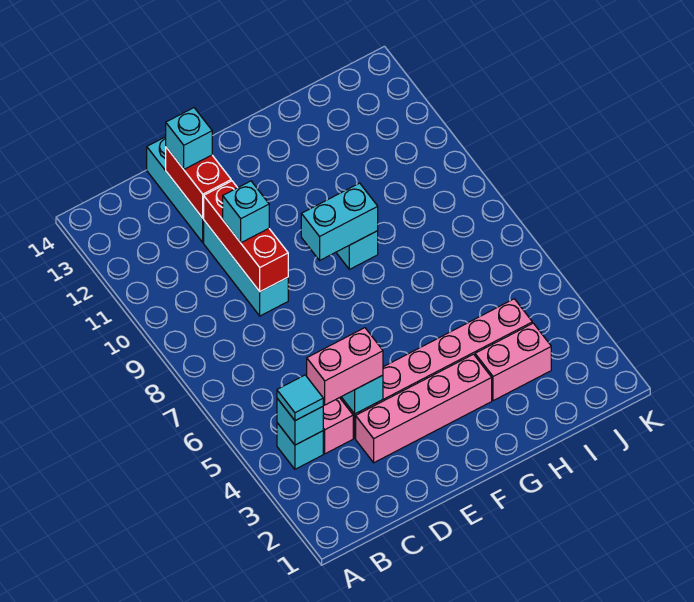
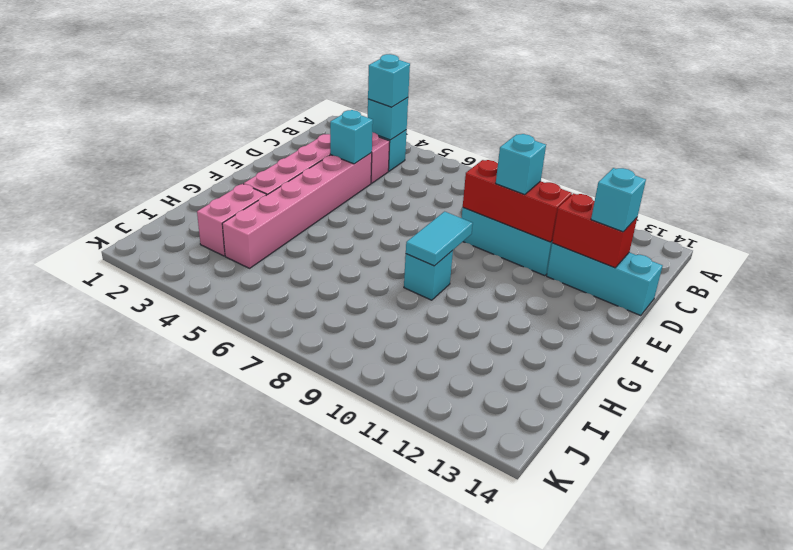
cyan 1x1 tile [277,375,323,421] -> cyan 1x1 brick [368,54,410,107]
pink 1x2 brick [307,328,383,405] -> none
cyan 1x2 brick [301,183,378,260] -> cyan 1x2 tile [406,212,473,266]

